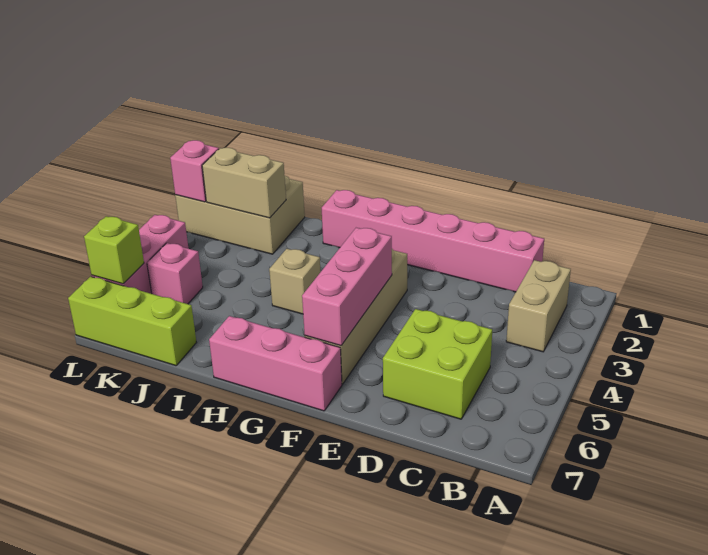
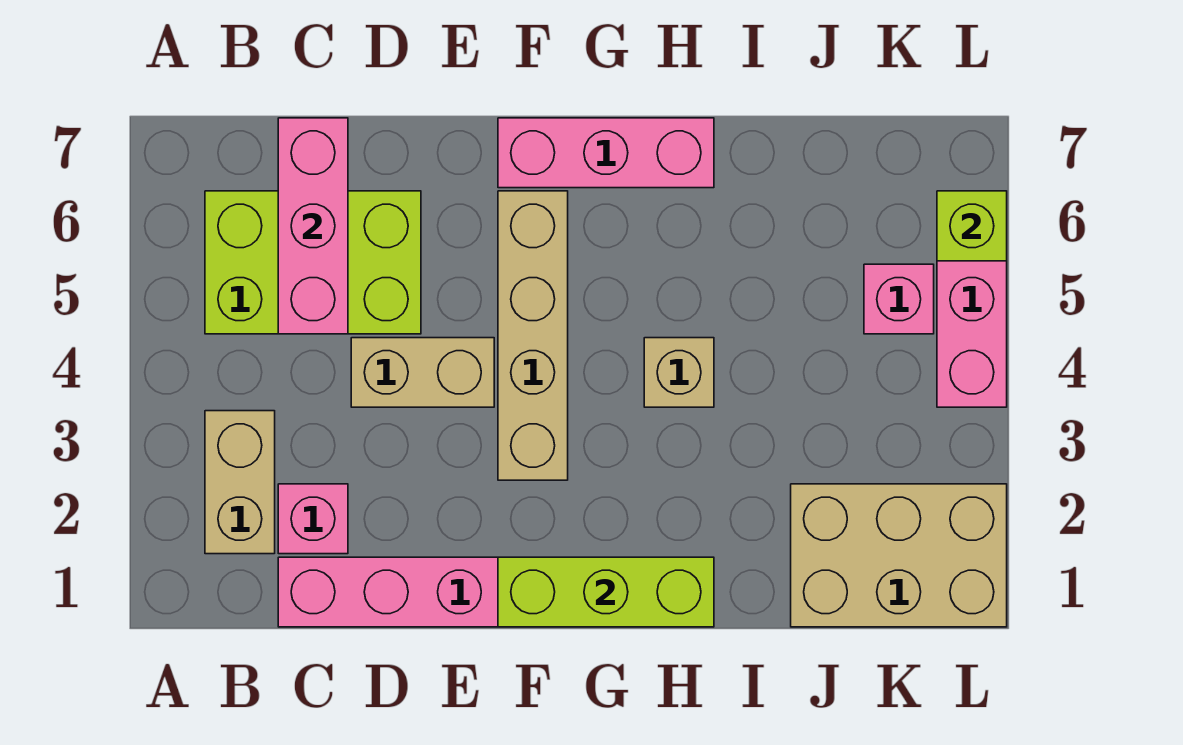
lime 2x2 brick [383,309,492,419] -> lime 2x3 brick [205,191,421,334]
pink 1x3 brick [302,228,392,346] -> pink 1x3 brick moved to [278,118,348,334]
tan 1x2 brick [202,148,286,218] -> tan 1x2 brick moved to [351,338,494,407]
lime 1x3 brick [68,277,196,366] -> lime 1x3 brick moved to [498,557,714,627]
pink 1x1 brick [170,140,219,202] -> pink 1x1 brick moved to [278,484,348,554]

